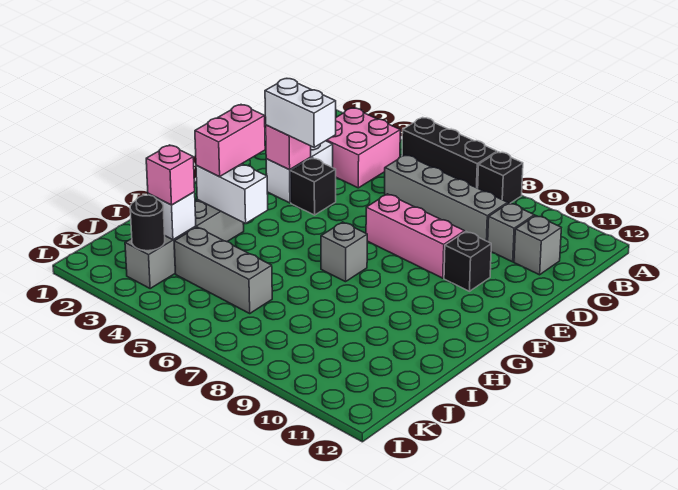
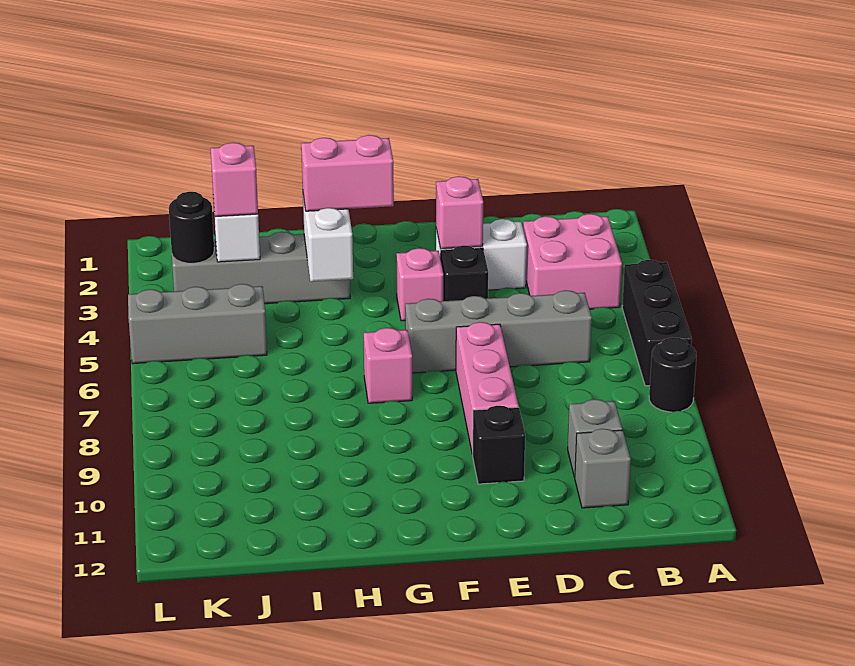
black 1x1 brick [478,152,523,203] -> black 1x1 round brick [649,337,696,412]
grey 1x4 brick [385,155,508,241] -> grey 1x4 brick turned to [405,290,592,373]
white 1x2 brick [265,79,336,147] -> none
none -> pink 1x1 brick [396,248,443,321]
grey 1x1 brick [321,222,367,282] -> pink 1x1 brick [364,328,412,403]
grey 1x3 brick [174,227,272,313] -> grey 1x3 brick turned to [128,284,267,364]

